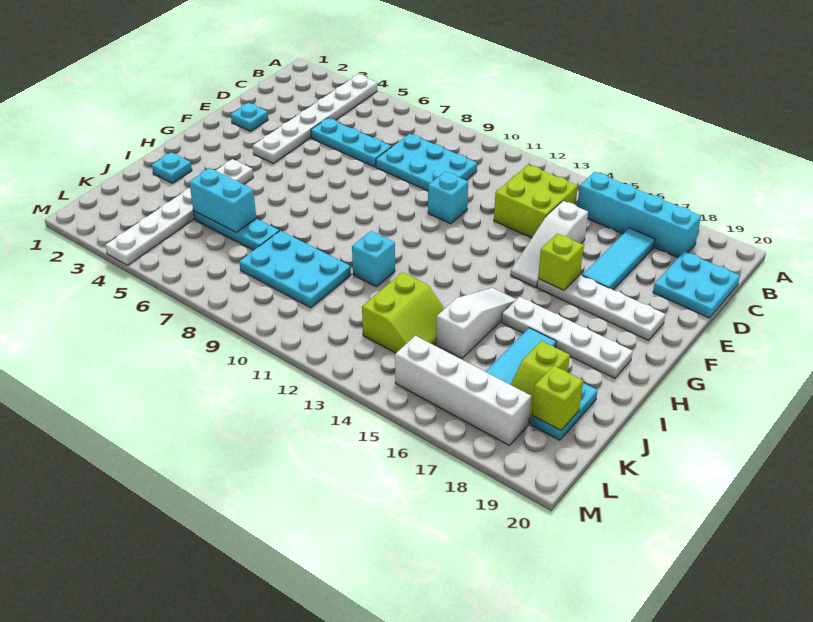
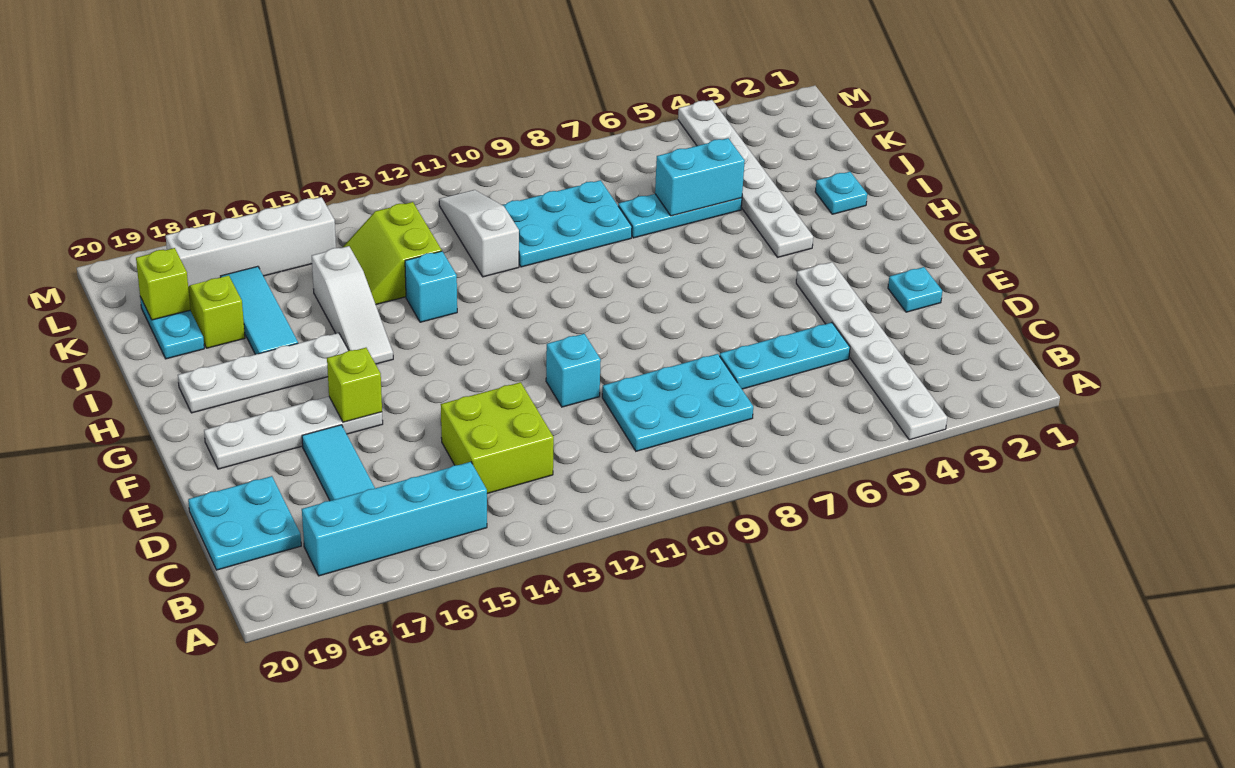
white 1x3 slope [511,201,588,287] -> white 1x3 slope moved to [439,190,519,277]
cyan 1x1 brick [352,231,395,287] -> cyan 1x1 brick moved to [405,251,457,322]

